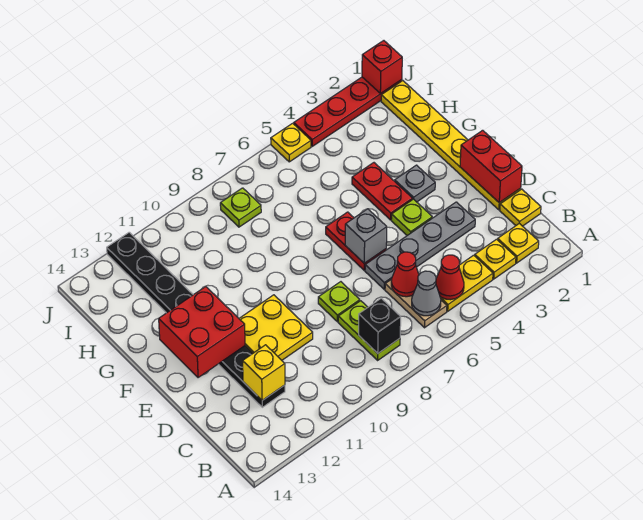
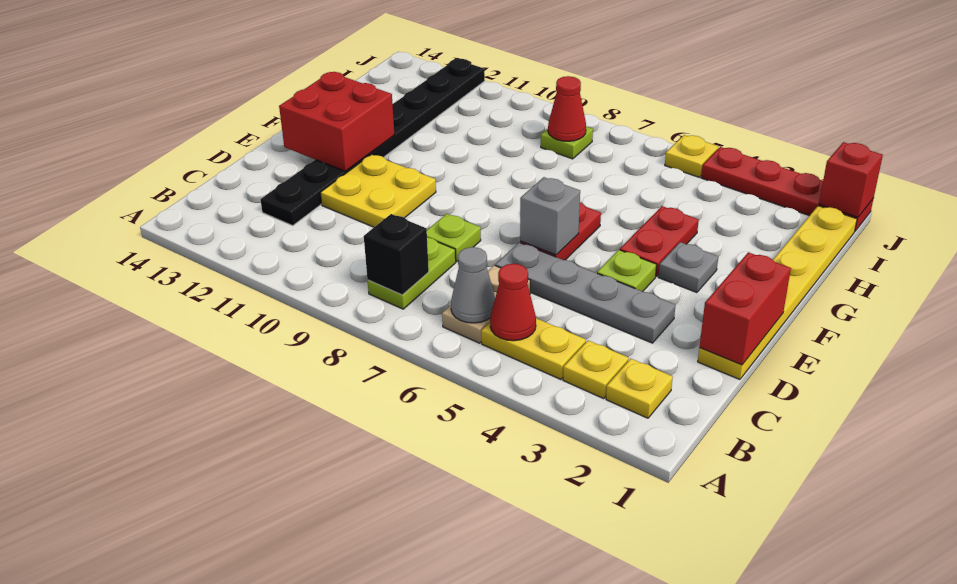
yellow 1x1 plate [500,189,541,226] -> none
red 1x1 cone [391,252,419,297] -> red 1x1 cone moved to [548,76,586,141]
yellow 1x1 brick [243,345,285,400] -> none

